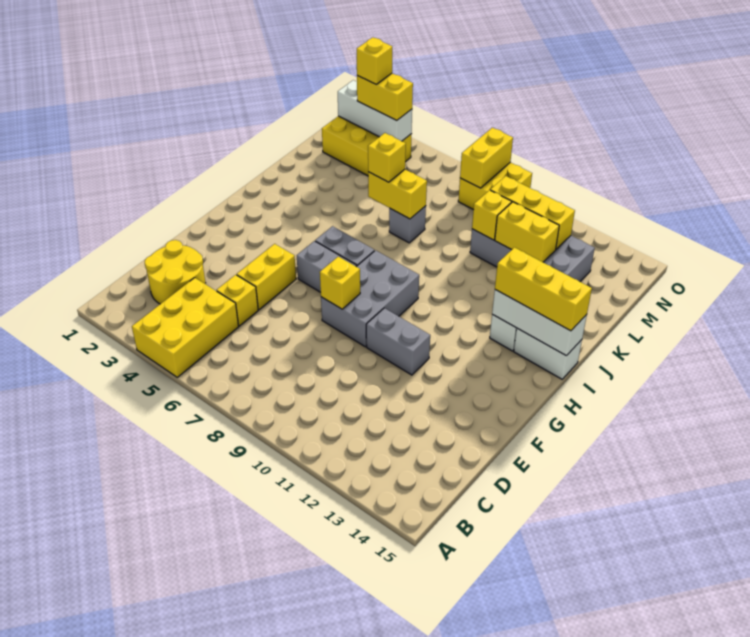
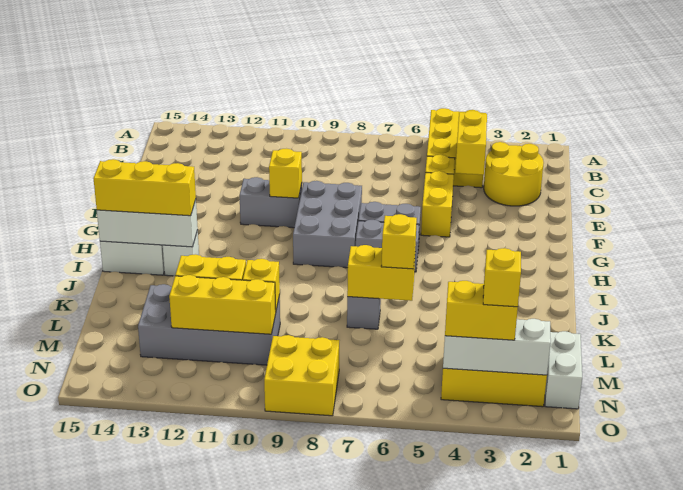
yellow 1x1 brick [320,257,360,309] -> yellow 1x1 brick moved to [269,149,302,198]
none -> white 1x2 brick [545,331,582,409]
yellow 1x2 brick [460,128,513,188] -> yellow 1x2 brick moved to [455,110,487,175]

